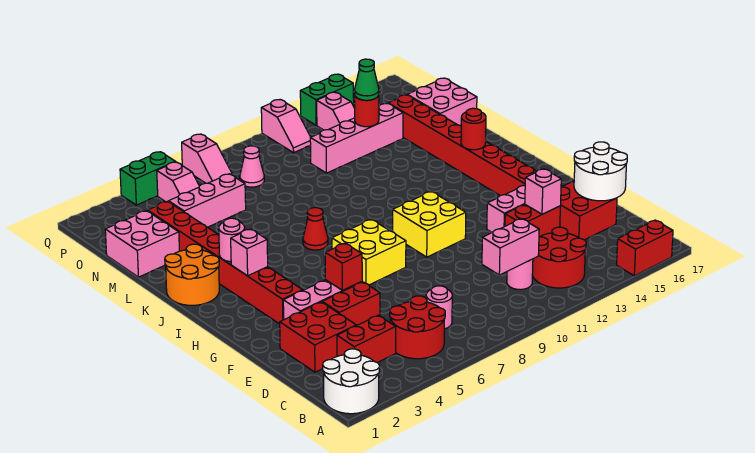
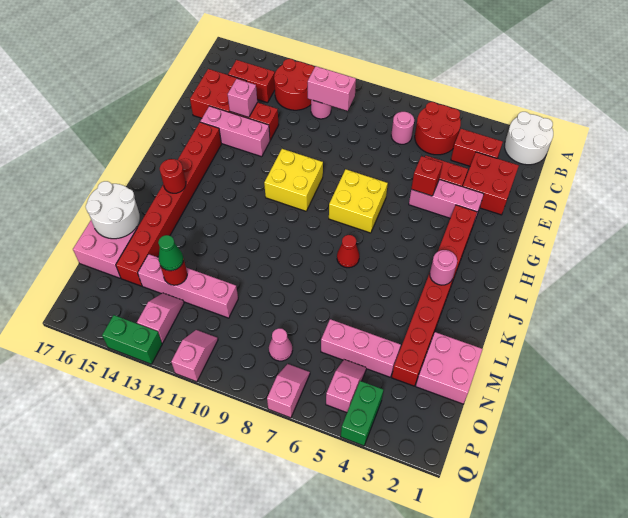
red 1x2 brick [617,220,673,276] -> red 1x2 brick moved to [228,60,275,103]
white 2x2 round brick [574,142,627,201] -> white 2x2 round brick moved to [86,181,140,239]
pink 1x1 brick [231,229,268,276] -> none
orange 2x2 round brick [165,244,219,305] -> none
green 1x2 brick [120,152,175,205] -> green 1x2 brick turned to [341,381,383,446]

